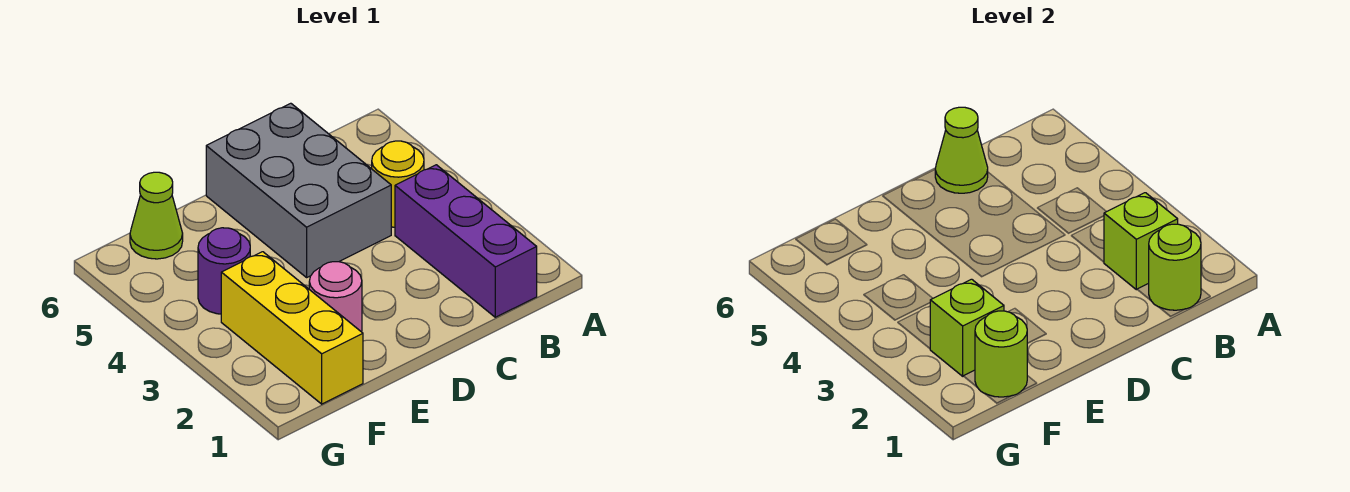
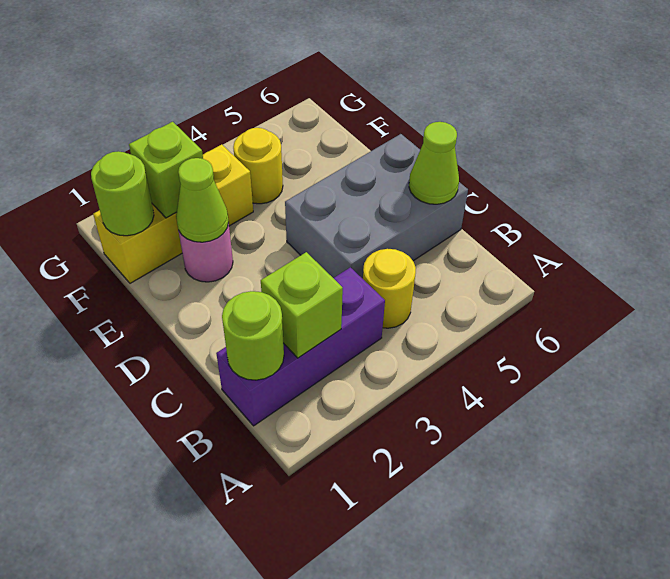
purple 1x1 round brick [198,228,250,314] -> yellow 1x1 round brick [233,128,283,204]
lime 1x1 cone [130,172,183,259] -> lime 1x1 cone moved to [176,158,229,242]

